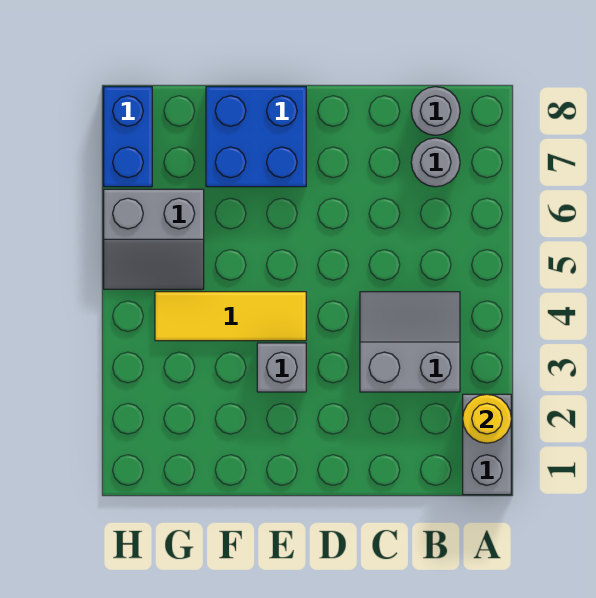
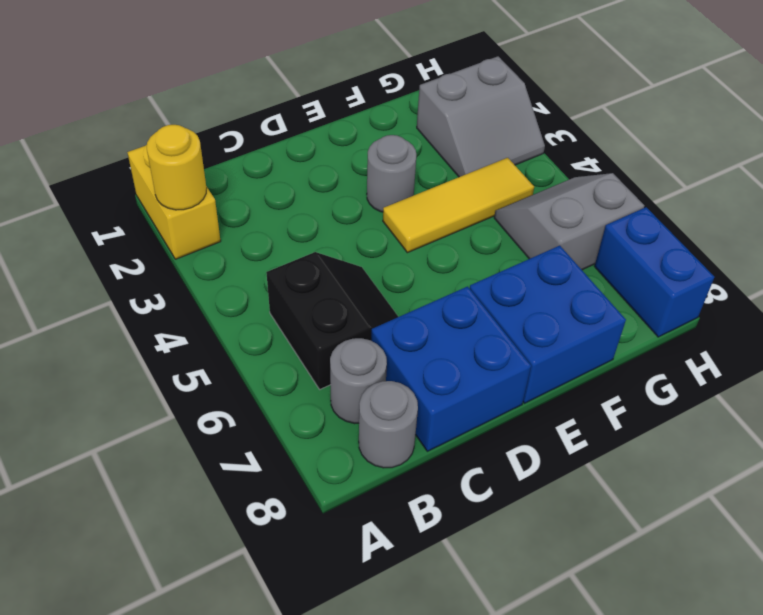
grey 1x2 brick [463,394,511,495] -> yellow 1x2 brick [127,145,221,259]
grey 2x2 slope [360,292,460,392] -> grey 2x2 slope moved to [417,56,545,177]
none -> black 2x2 slope [266,252,398,389]
none -> blue 2x2 brick [371,286,531,451]
grey 1x1 brick [257,343,306,392] -> grey 1x1 round brick [367,135,416,212]

